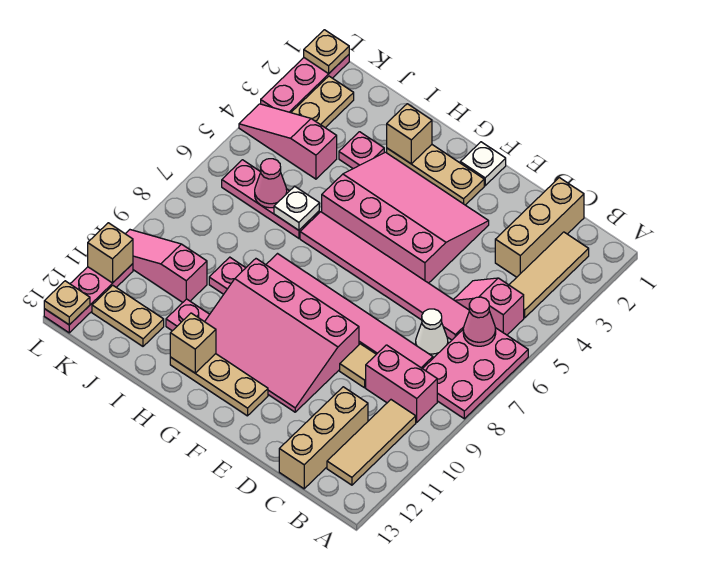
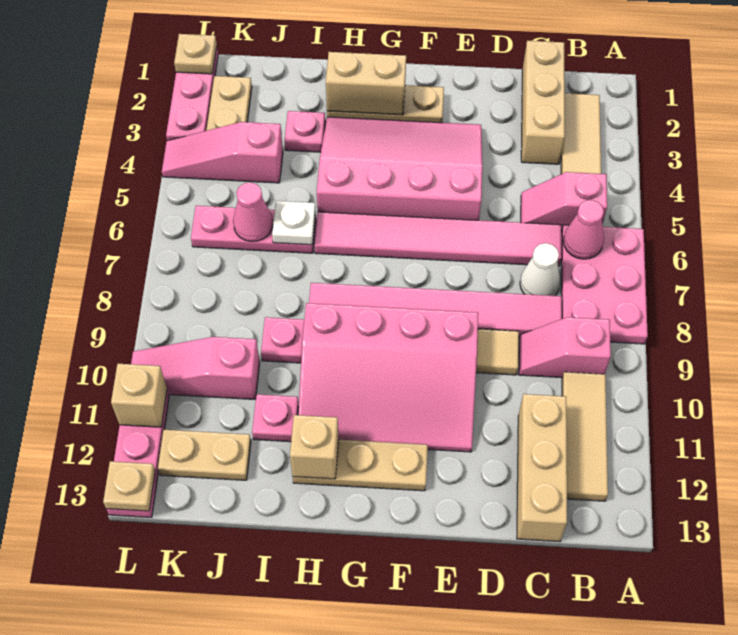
pink 1x2 brick [366,345,437,422] -> pink 1x2 slope [519,317,611,378]
white 1x1 plate [460,142,506,186] -> none
tan 1x1 brick [387,104,432,164] -> tan 1x2 brick [326,52,406,115]

